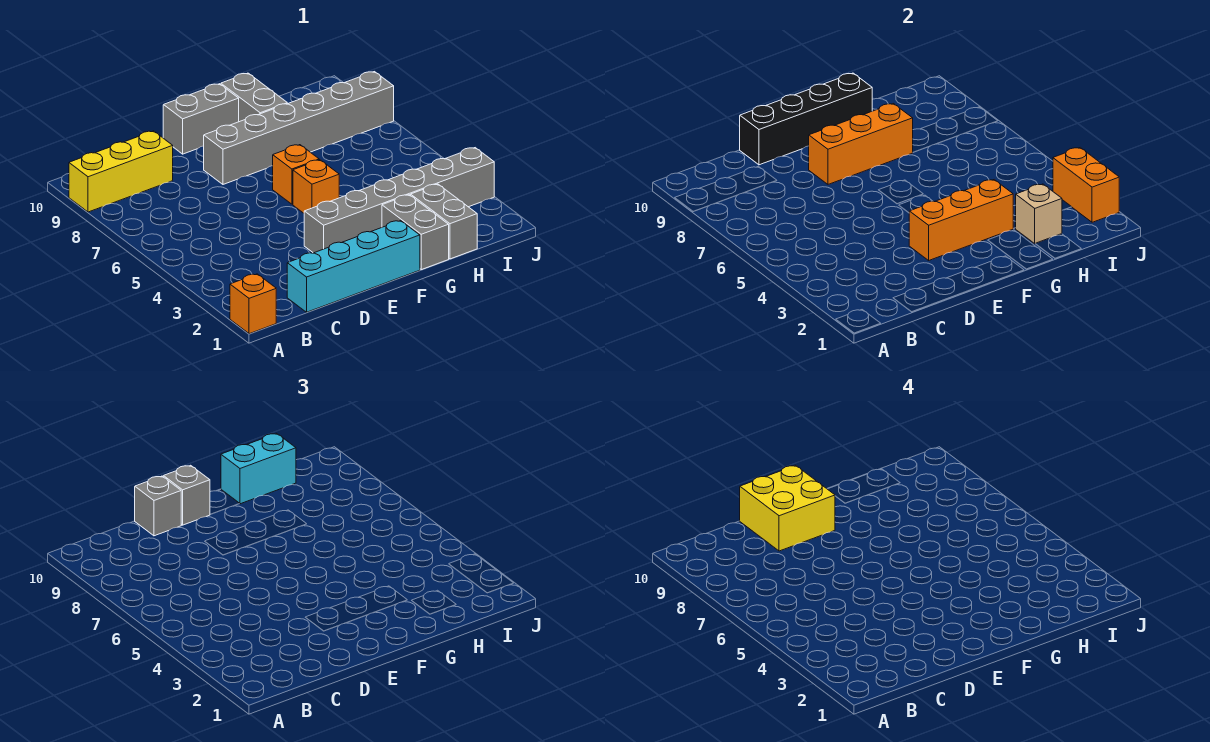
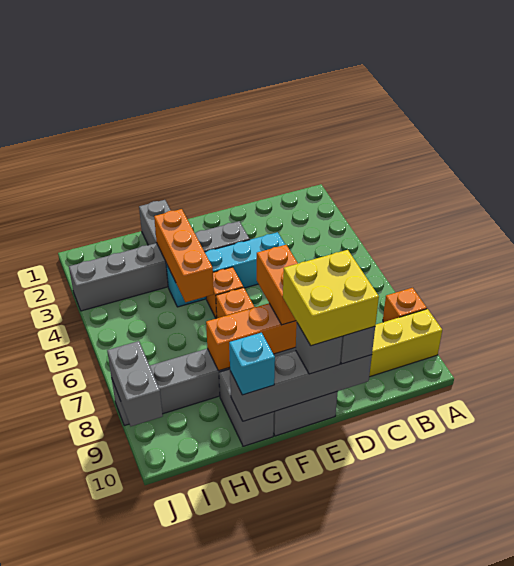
orange 1x1 brick [230,274,276,334] -> orange 1x1 brick moved to [383,288,427,322]
cyan 1x4 brick [287,221,420,312] -> cyan 1x4 brick moved to [166,232,285,307]
black 1x4 brick [740,73,872,165] -> grey 1x4 brick [230,350,372,421]
orange 1x3 brick [909,180,1014,260] -> orange 1x3 brick turned to [154,209,214,302]
cyan 1x2 brick [221,433,296,504] -> cyan 1x1 brick [229,333,275,395]
grey 1x2 brick [411,184,477,259] -> grey 1x2 brick moved to [107,341,163,426]
tan 1x1 brick [1016,184,1062,244] -> none
orange 1x2 brick [1053,148,1119,222] -> orange 1x2 brick moved to [257,245,298,325]

